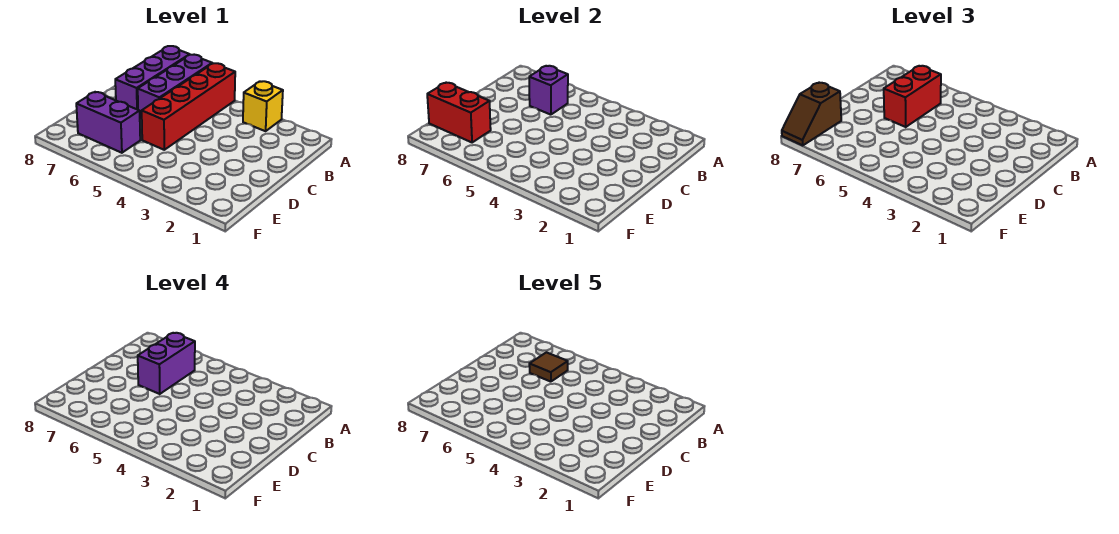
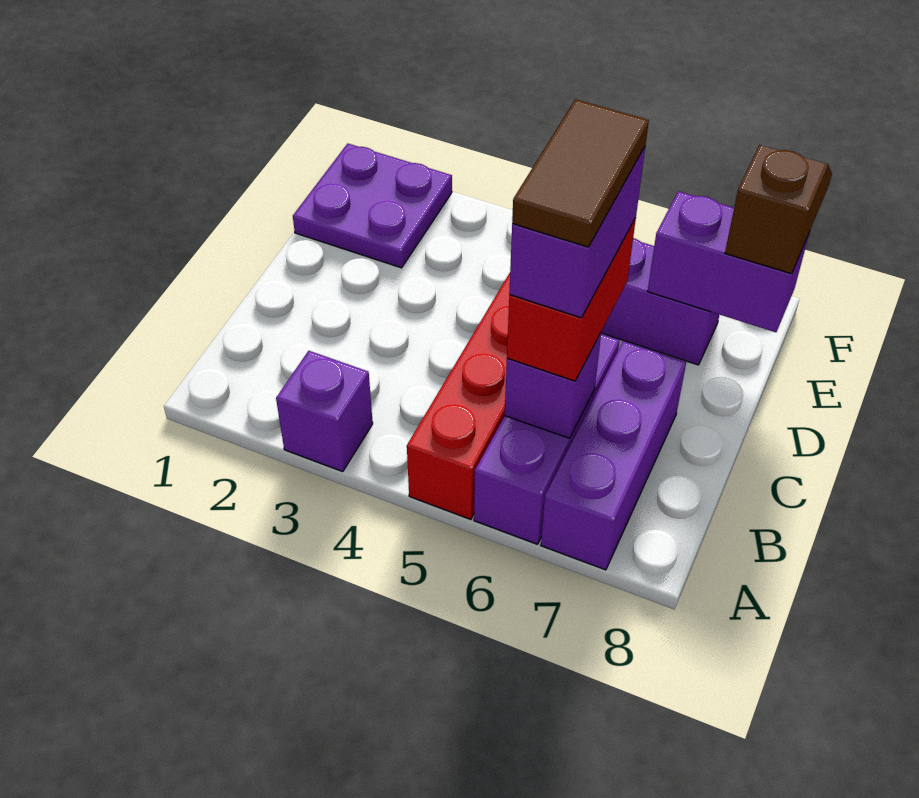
yellow 1x1 brick [243,81,283,131] -> purple 1x1 brick [276,351,373,472]
brown 1x1 tile [529,352,568,382] -> brown 1x2 tile [512,99,649,247]
none -> purple 2x2 plate [293,144,452,268]
red 1x2 brick [427,83,491,143] -> purple 1x2 brick [648,191,810,332]

